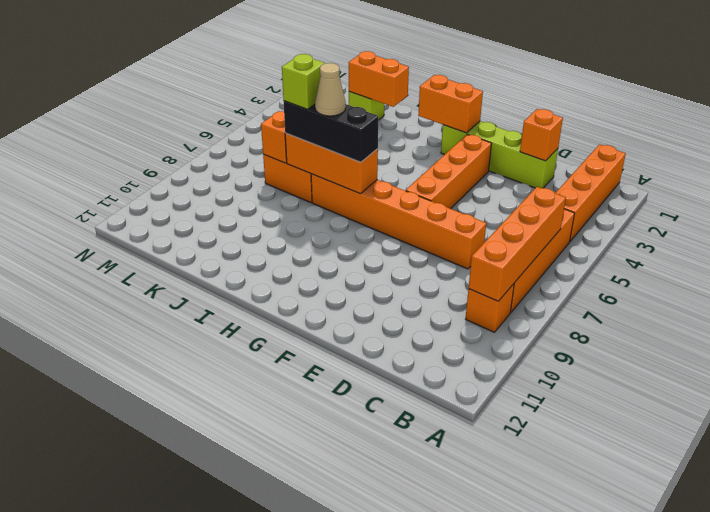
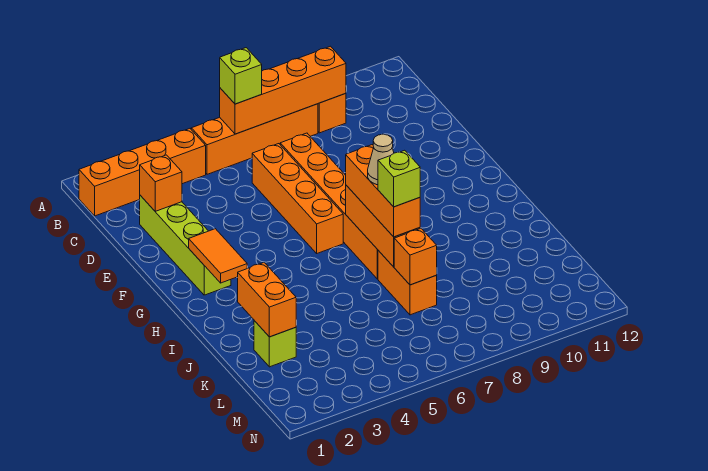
none -> lime 1x1 brick [220,48,262,104]
orange 1x4 brick [406,134,492,209] -> orange 1x4 brick turned to [252,144,343,253]
orange 1x2 brick [418,75,483,133] -> orange 1x2 tile [189,229,247,283]
black 1x3 brick [284,101,378,162] -> orange 1x3 brick [346,145,420,237]

